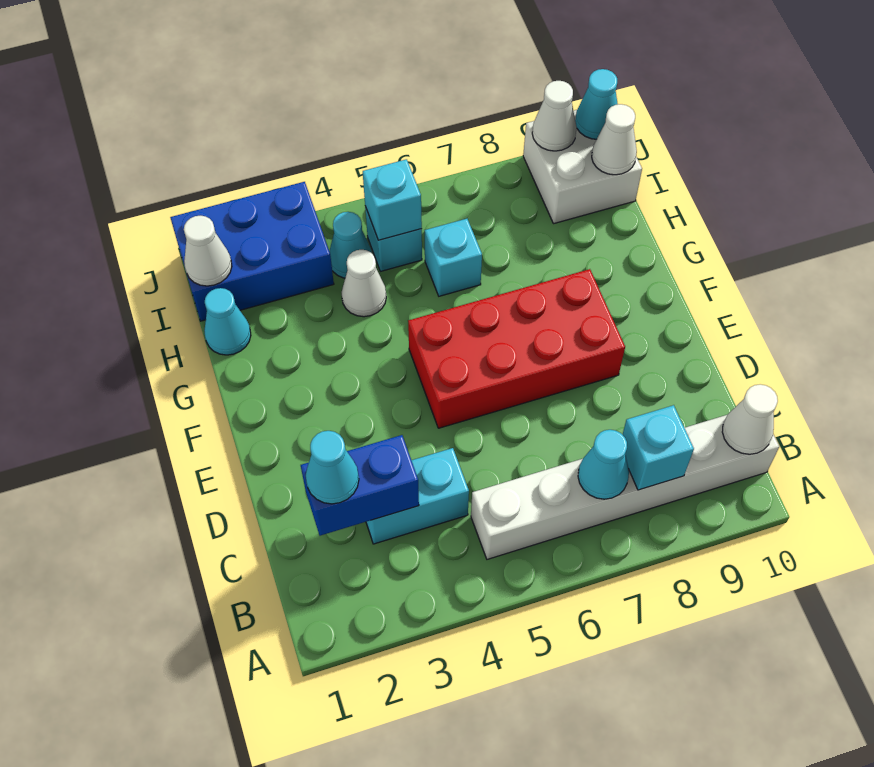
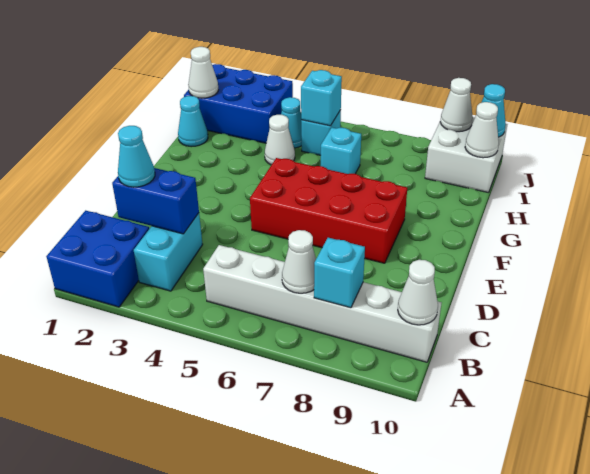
none -> blue 2x2 brick [46,211,149,307]
cyan 1x1 cone [578,430,629,499] -> white 1x1 cone [282,230,316,293]
cyan 1x2 brick [366,448,469,544] -> cyan 1x2 brick turned to [134,213,203,291]

